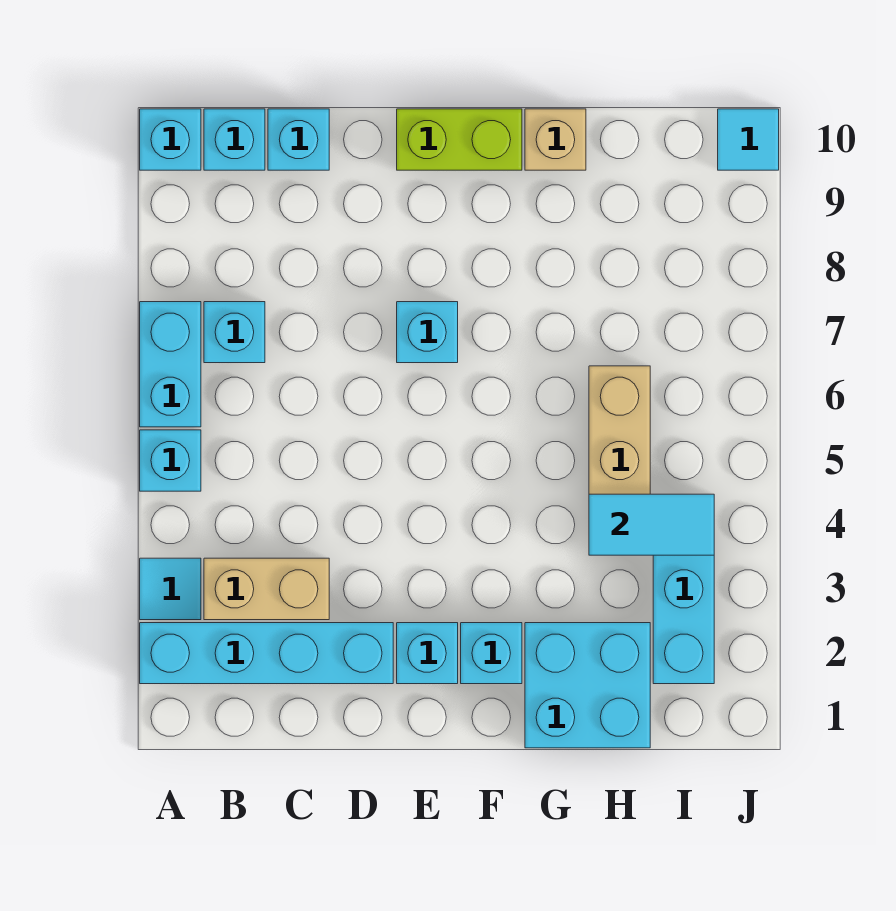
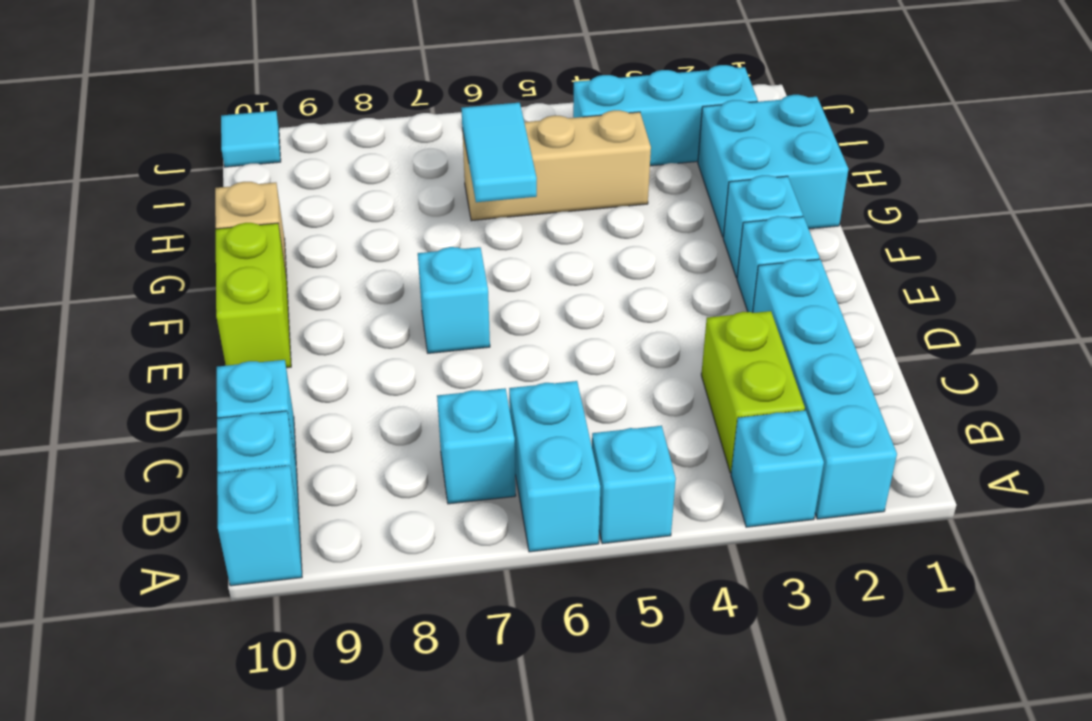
cyan 1x1 tile [140,558,201,620] -> cyan 1x1 brick [731,410,824,527]
cyan 1x2 brick [140,302,201,427] -> cyan 1x2 brick turned to [509,381,600,552]
tan 1x2 brick [204,558,329,620] -> lime 1x2 brick [701,311,805,473]
cyan 1x2 tile [589,494,714,555] -> cyan 1x2 tile moved to [461,103,537,202]

